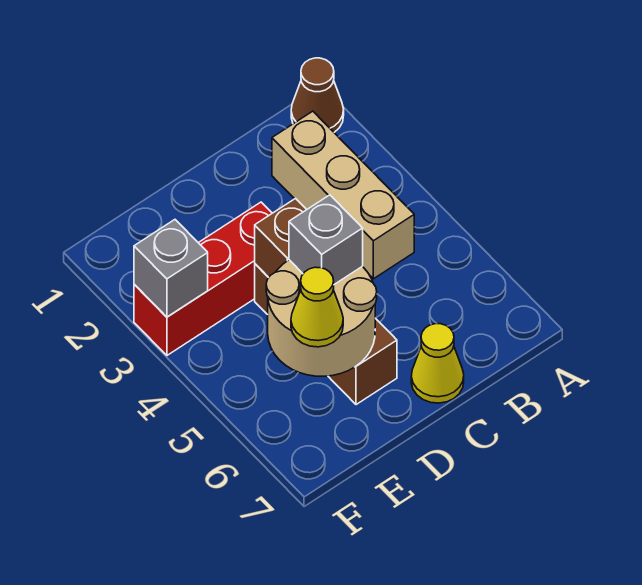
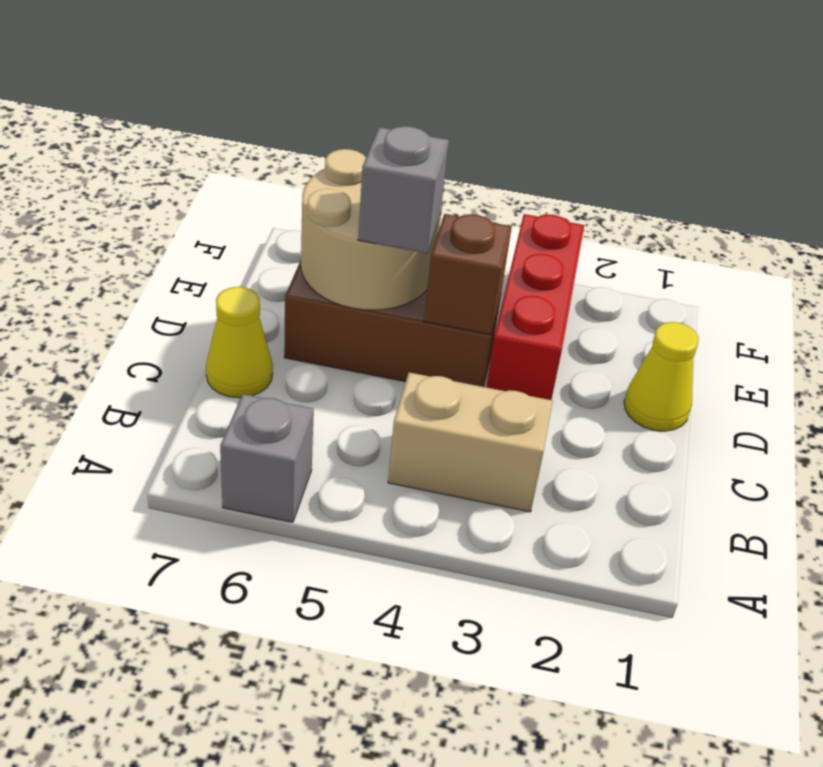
brown 1x1 cone [291,58,344,132] -> none
tan 1x3 brick [272,111,414,279] -> tan 1x2 brick [388,372,553,512]
yellow 1x1 cone [291,267,343,347] -> yellow 1x1 cone moved to [624,322,699,431]
grey 1x1 brick [134,220,208,317] -> grey 1x1 brick moved to [220,394,314,522]

